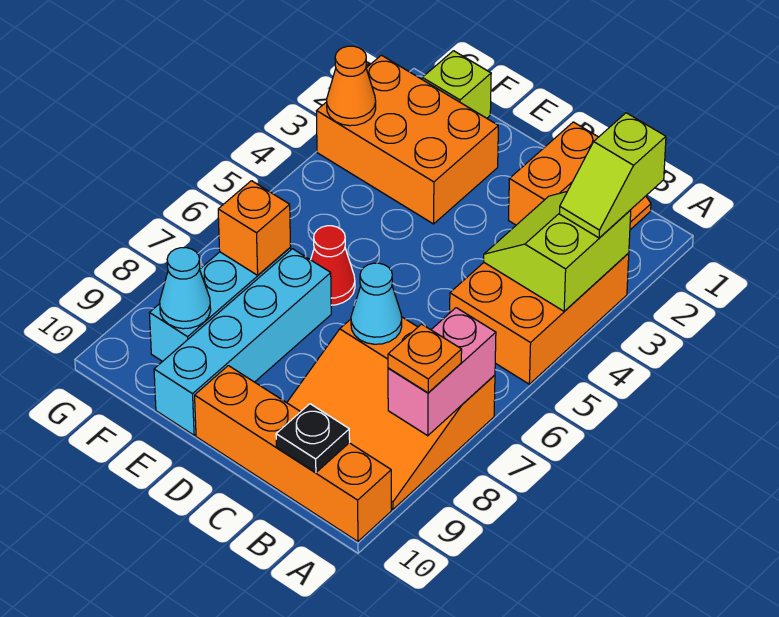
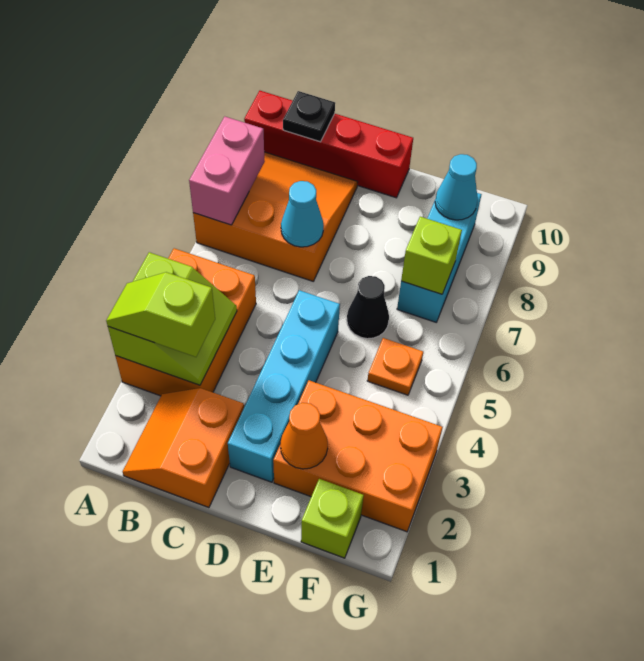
lime 1x2 slope [559,113,666,238] -> lime 1x2 slope turned to [106,272,215,357]
orange 1x1 plate [388,324,462,393] -> orange 1x1 plate moved to [367,338,423,395]
orange 1x4 brick [195,366,391,541] -> red 1x4 brick [244,91,413,198]
red 1x1 cone [311,226,355,305] -> black 1x1 cone [347,276,389,339]
cyan 1x4 brick [154,249,331,435] -> cyan 1x4 brick moved to [228,290,340,482]
orange 1x1 brick [218,181,291,275] -> lime 1x1 brick [401,217,462,294]
orange 1x1 cone [327,46,376,126] -> orange 1x1 cone moved to [281,403,328,469]

